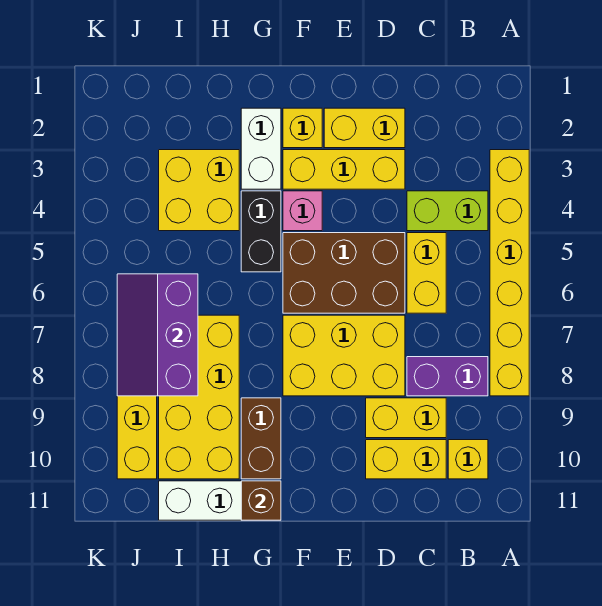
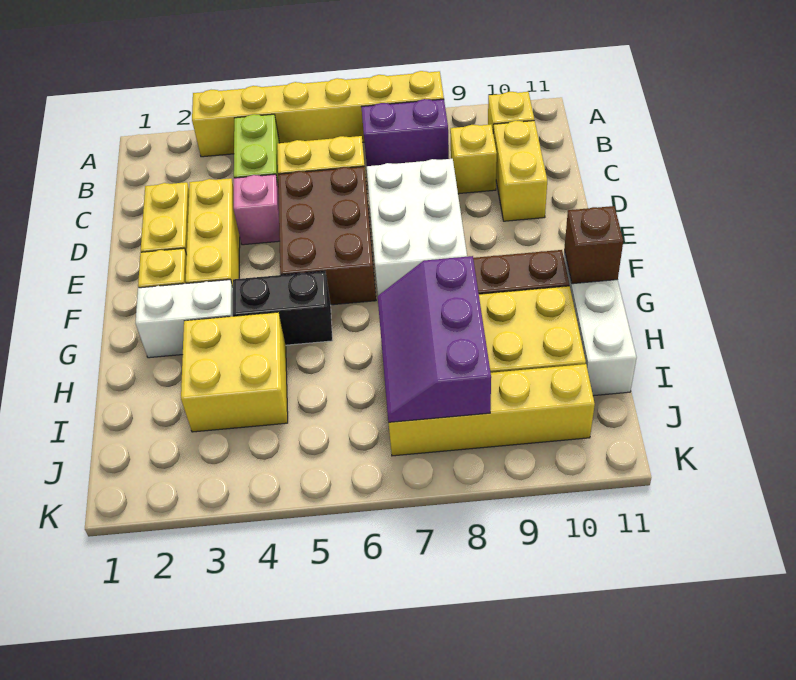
purple 1x2 brick [407,357,488,396] -> purple 1x2 brick turned to [362,99,449,166]
yellow 1x2 brick [366,398,446,438] -> yellow 1x1 brick [450,124,497,194]
yellow 2x3 brick [283,315,405,396] -> white 2x3 brick [367,159,467,295]
pink 1x1 brick [283,191,322,231] -> pink 1x1 brick moved to [234,174,280,245]
purple 2x3 slope [117,274,198,396] -> purple 2x3 slope turned to [378,256,491,422]

